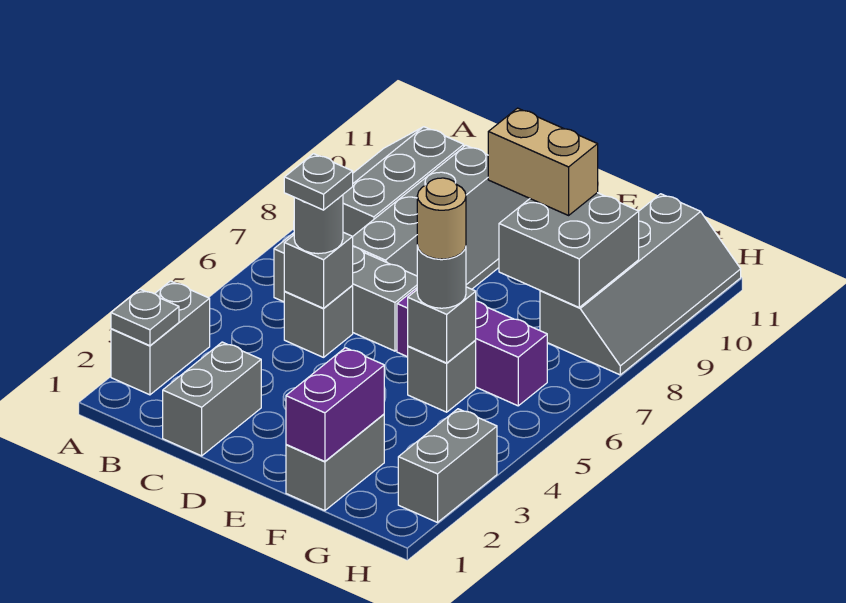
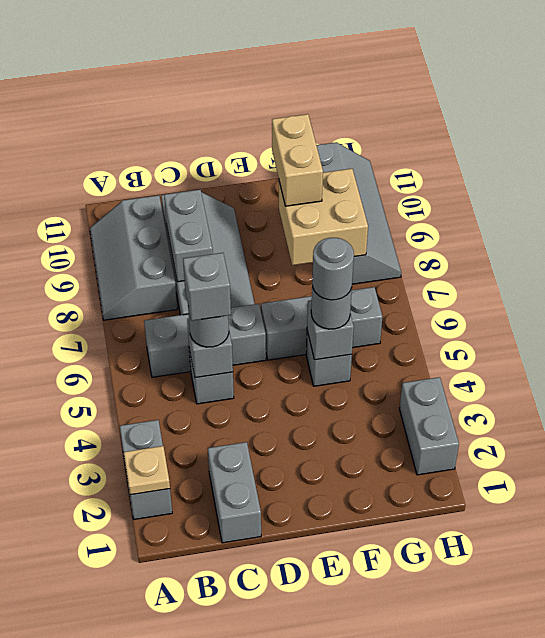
grey 1x1 plate [111,289,179,346] -> tan 1x1 plate [124,446,170,495]
grey 1x1 plate [284,154,353,210] -> grey 1x1 brick [183,253,231,321]
purple 1x3 brick [397,288,547,406] -> grey 1x3 brick [261,287,382,360]
tan 1x2 brick [488,108,598,215] -> tan 1x2 brick turned to [272,114,323,206]
grey 1x2 brick [286,414,384,511] -> grey 1x2 brick moved to [164,190,213,282]
purple 1x2 brick [286,348,384,461] -> none
tan 1x1 round brick [417,178,466,259] -> grey 1x1 round brick [312,238,354,300]
grey 2x2 brick [499,193,639,307] -> tan 2x2 brick [279,169,368,265]

